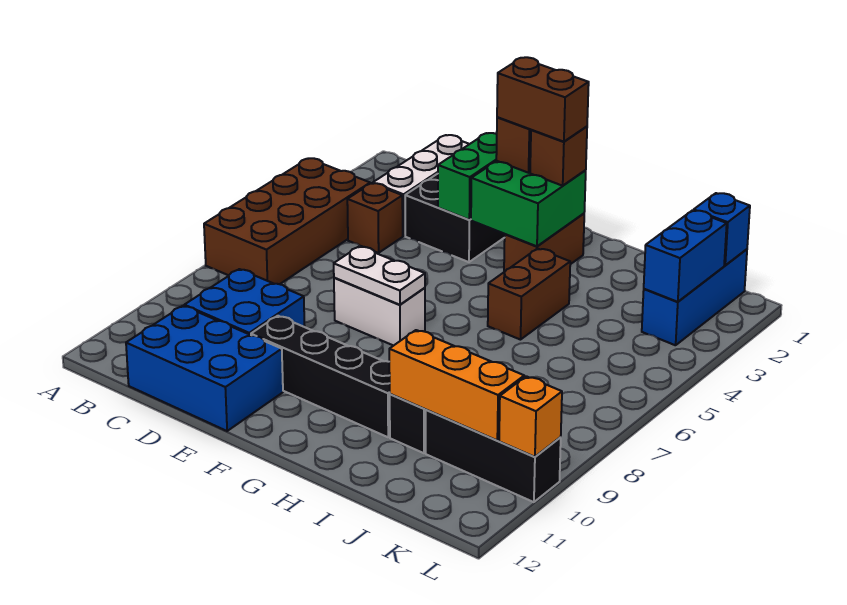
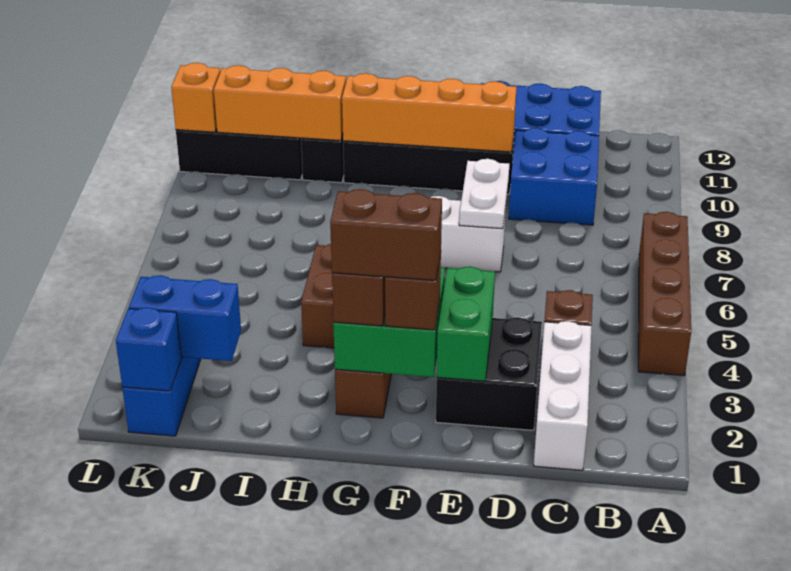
brown 2x4 brick [204,158,370,284] -> brown 1x4 brick [638,212,691,376]
white 1x2 plate [334,246,425,305] -> white 1x2 plate turned to [459,159,509,229]
none -> orange 1x4 brick [342,73,517,152]
blue 1x2 brick [644,210,727,302] -> blue 1x2 brick turned to [129,275,241,361]

